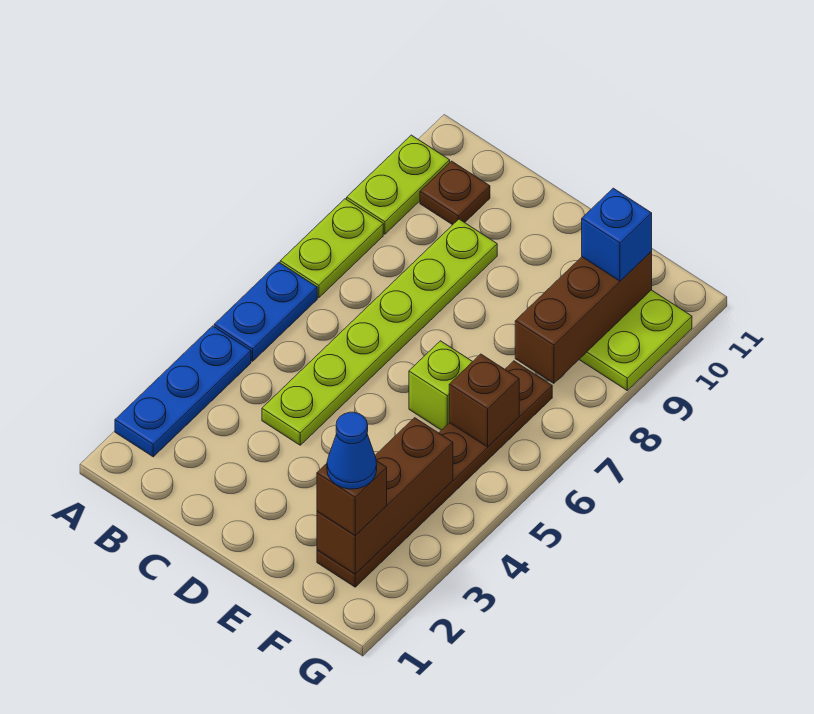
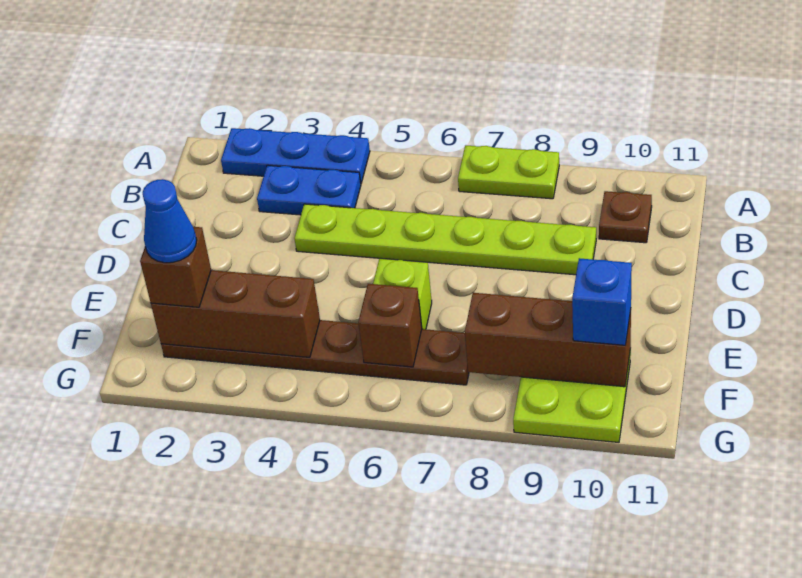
blue 1x2 plate [214,263,317,361] -> blue 1x2 plate moved to [257,165,361,215]
lime 1x2 plate [347,135,450,234] -> none

